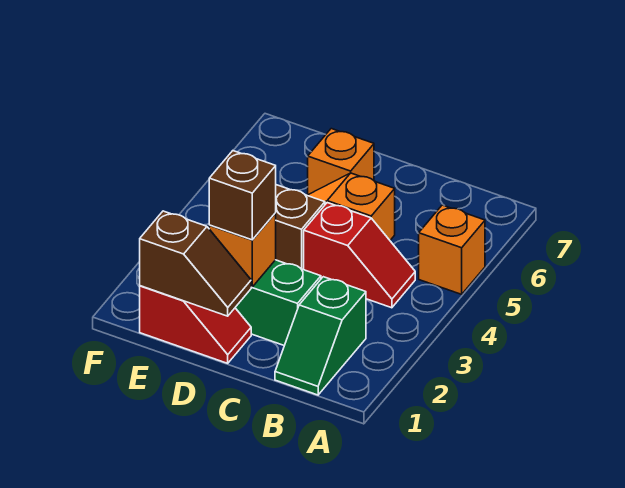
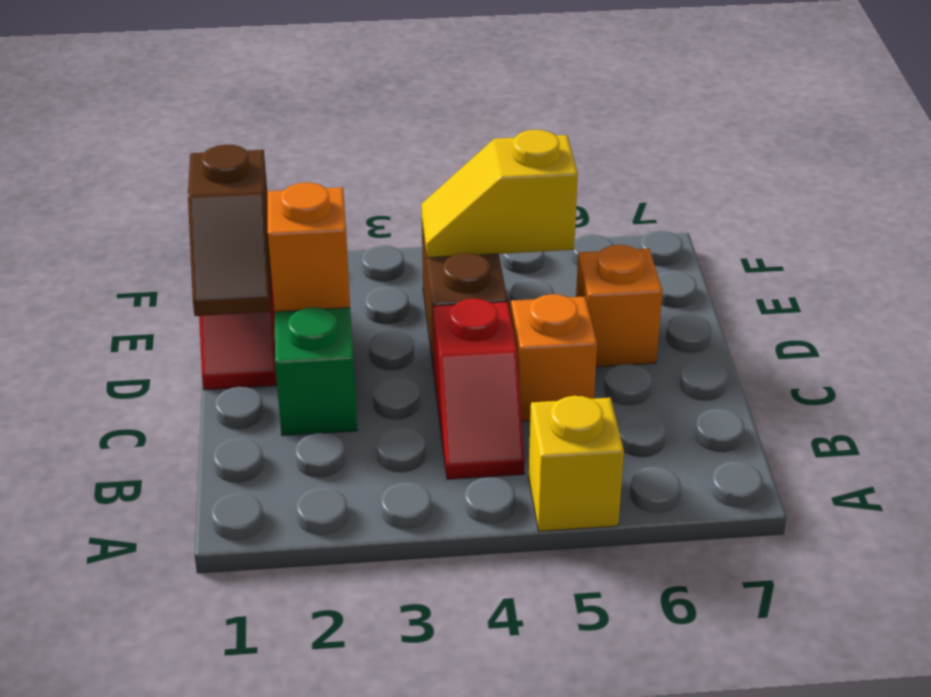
orange 1x1 brick [419,205,485,294] -> yellow 1x1 brick [529,396,624,531]
green 1x2 slope [275,277,366,395] -> none
brown 1x1 brick [209,151,276,240] -> none
none -> yellow 1x2 slope [421,130,578,258]

